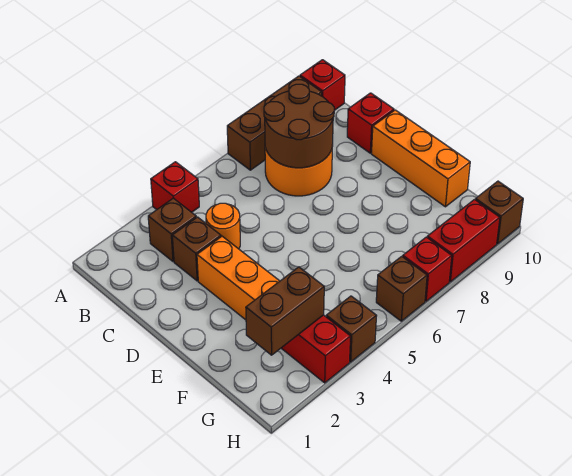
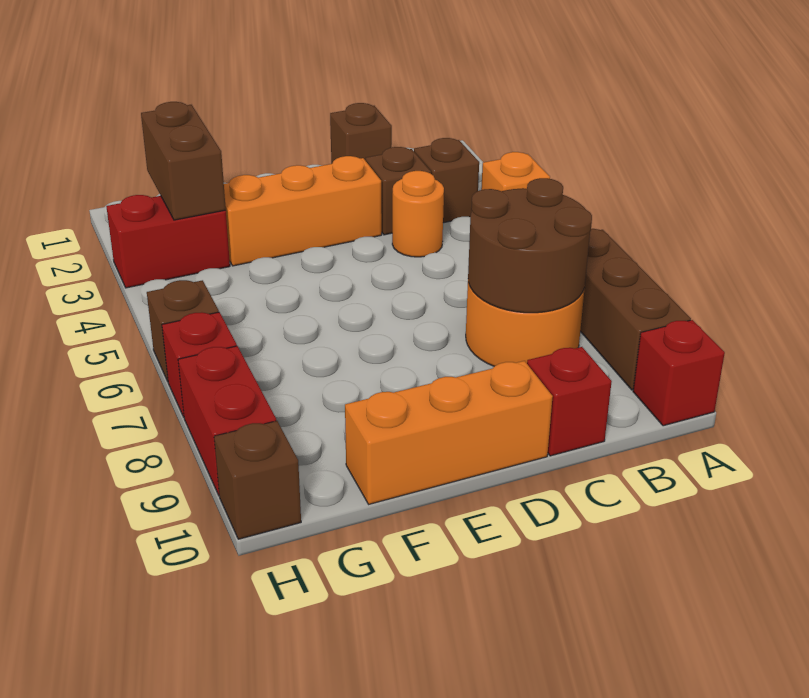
red 1x1 brick [151,162,199,212] -> orange 1x1 brick [481,152,550,191]
brown 1x1 brick [326,296,376,362] -> brown 1x1 brick moved to [330,103,392,164]

